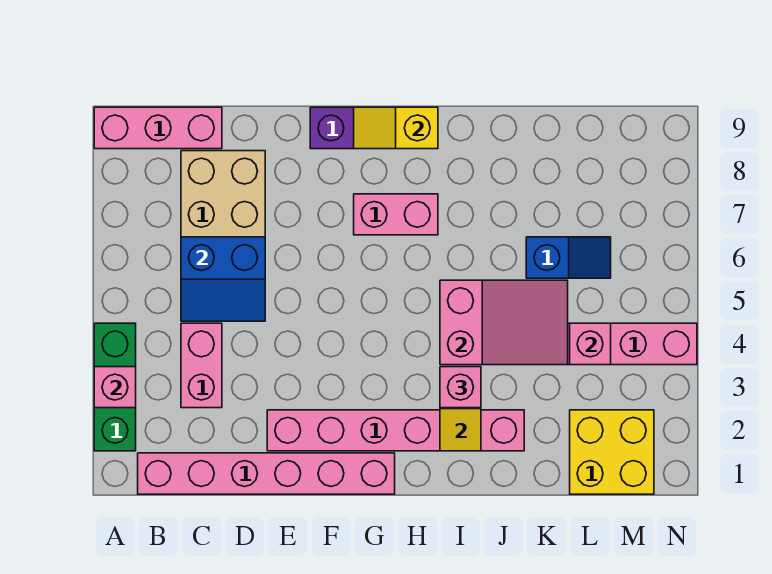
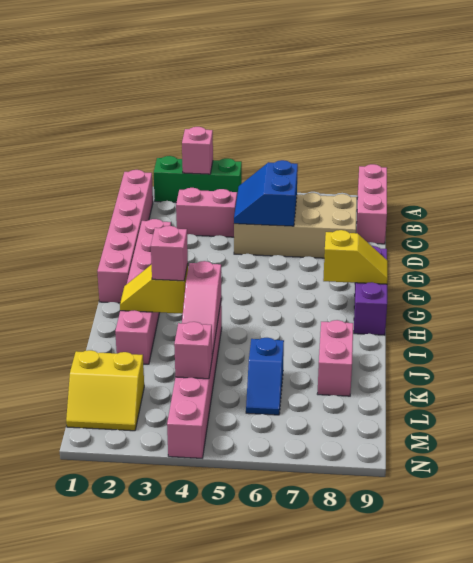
pink 1x2 brick [354,194,438,235] -> pink 1x2 brick moved to [317,320,353,396]
yellow 1x2 slope [354,107,438,149] -> yellow 1x2 slope turned to [323,230,388,284]
pink 2x3 slope [440,280,568,365] -> pink 1x3 slope [182,261,221,356]
yellow 2x2 brick [570,410,654,494] -> yellow 2x2 slope [66,350,144,431]

